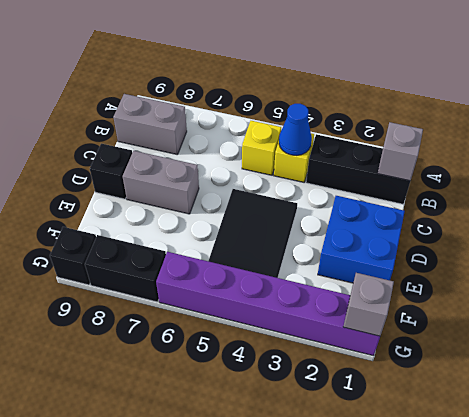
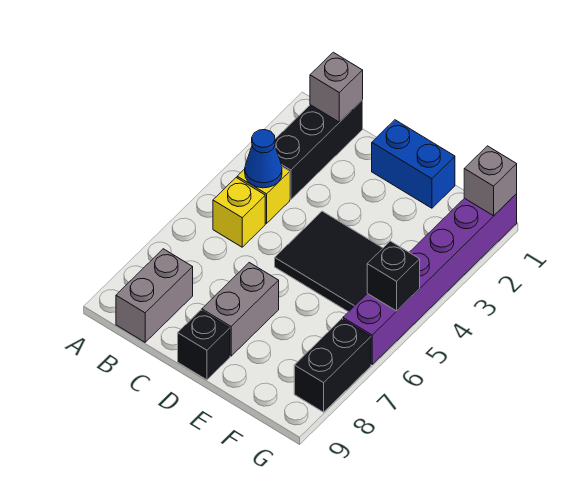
blue 2x2 brick [318,196,405,283] -> blue 1x2 brick [372,120,455,208]
black 1x1 brick [50,227,96,285] -> black 1x1 brick moved to [367,241,420,311]

